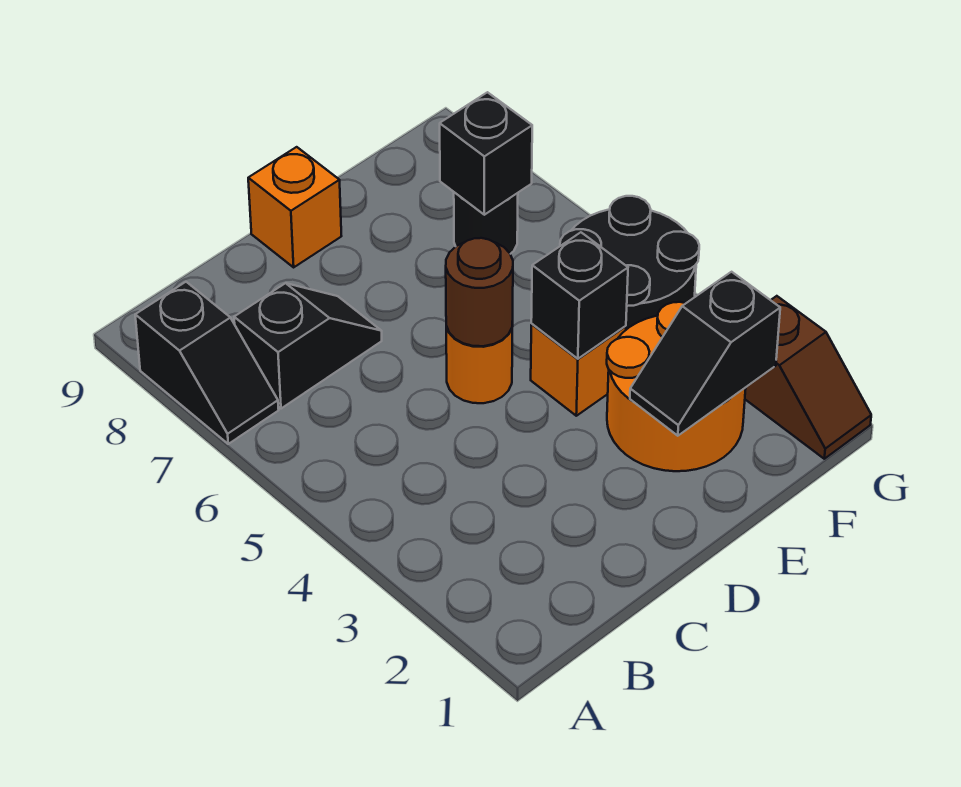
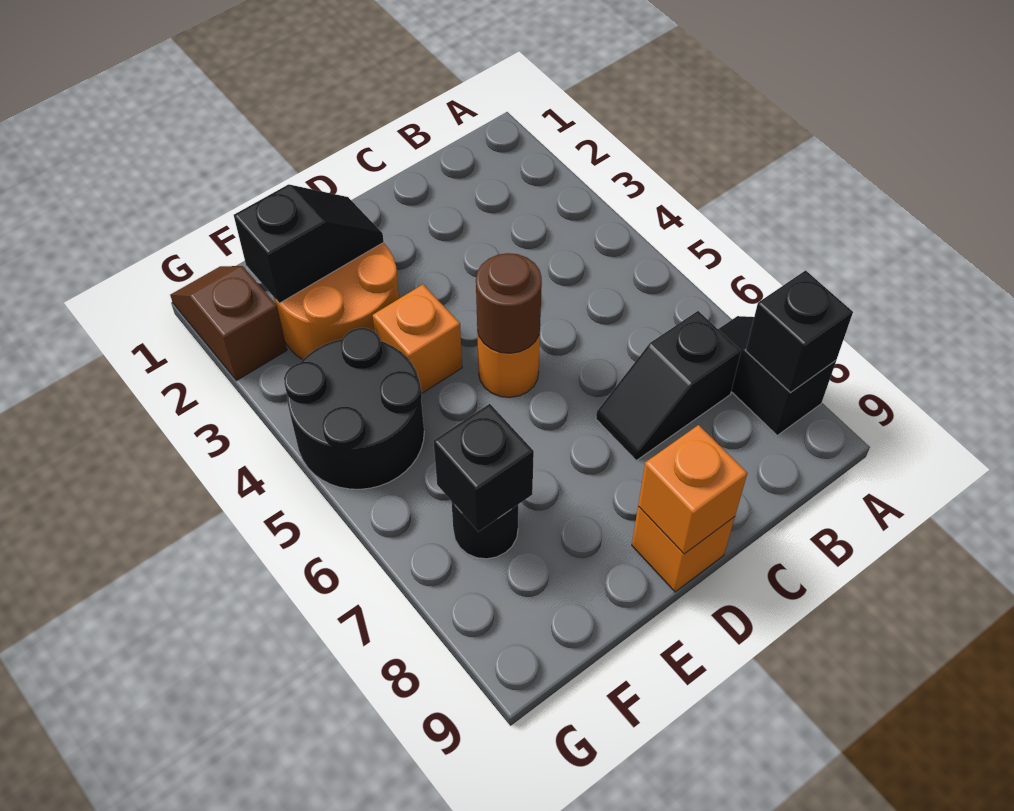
none -> orange 1x1 brick [638,425,747,554]
black 1x1 brick [531,232,628,359] -> black 1x1 brick moved to [746,271,853,392]

